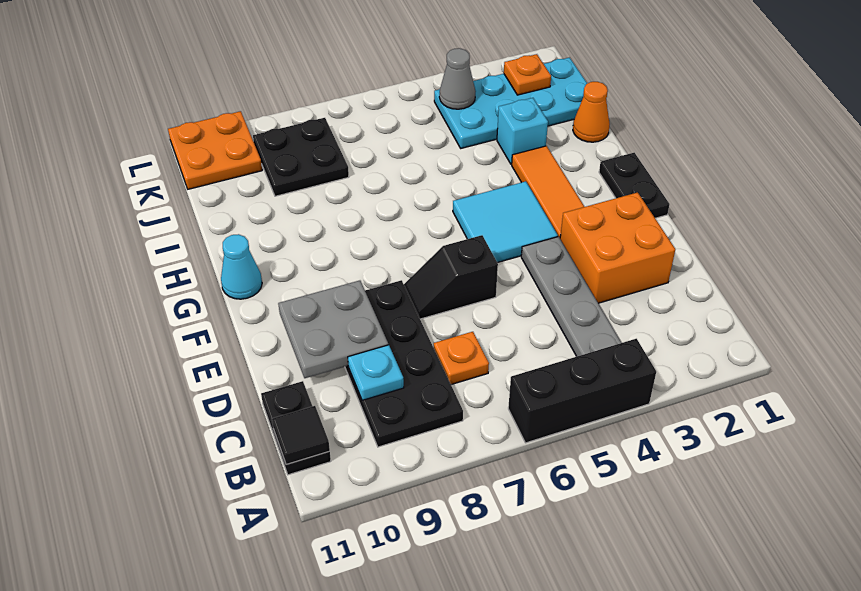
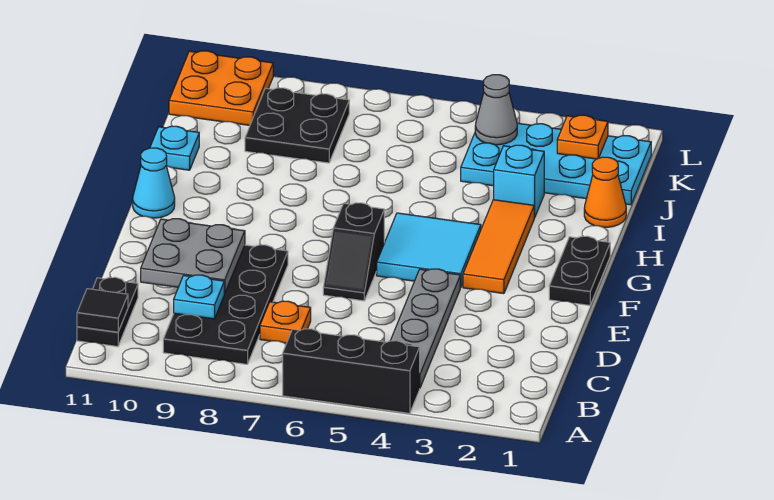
orange 2x2 brick [560,192,675,303] -> none
black 1x2 slope [404,235,498,319] -> black 1x2 slope turned to [323,203,384,301]
none -> cyan 1x1 plate [150,126,199,170]

